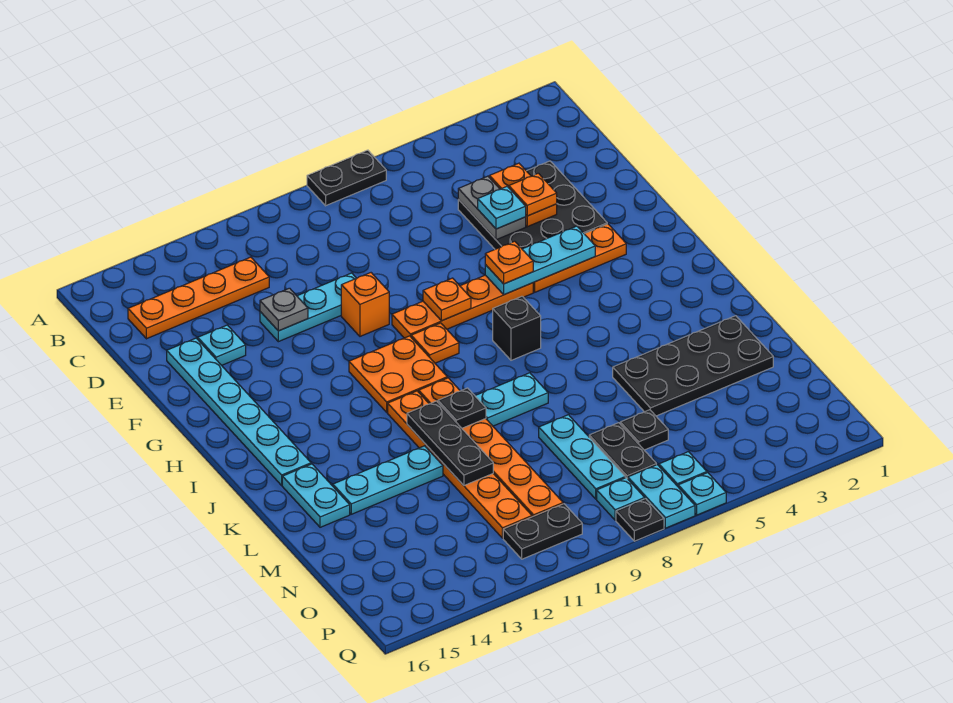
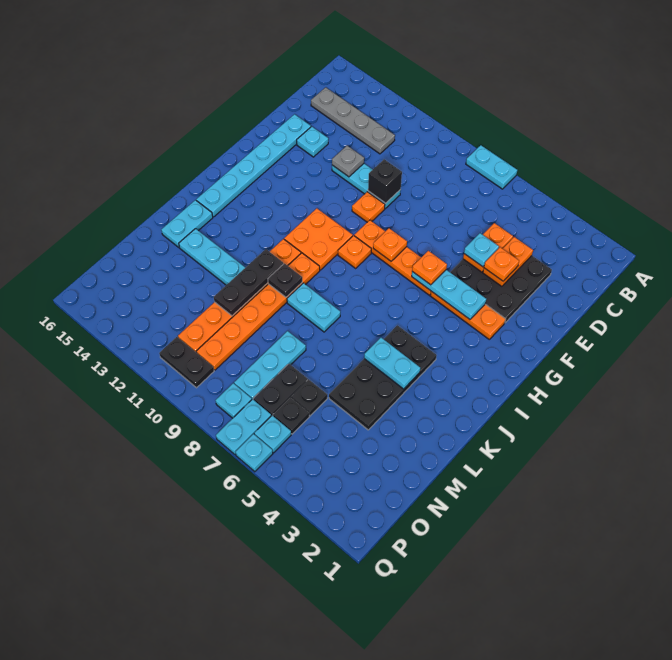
black 1x2 plate [307,150,386,206] -> cyan 1x2 plate [466,145,517,189]
orange 1x4 plate [128,257,269,339] -> grey 1x4 plate [311,87,395,154]
grey 1x2 plate [458,176,526,240] -> orange 1x2 plate [463,223,513,272]
orange 1x1 brick [341,273,389,336] -> orange 1x1 plate [352,192,385,222]
black 1x1 brick [493,296,541,360] -> black 1x1 brick moved to [368,159,402,203]
none -> cyan 1x2 plate [364,338,420,389]
black 2x4 plate [613,316,773,416] -> black 2x4 plate turned to [329,325,437,430]
black 1x1 plate [616,499,664,541] -> black 1x1 plate moved to [273,397,309,434]

